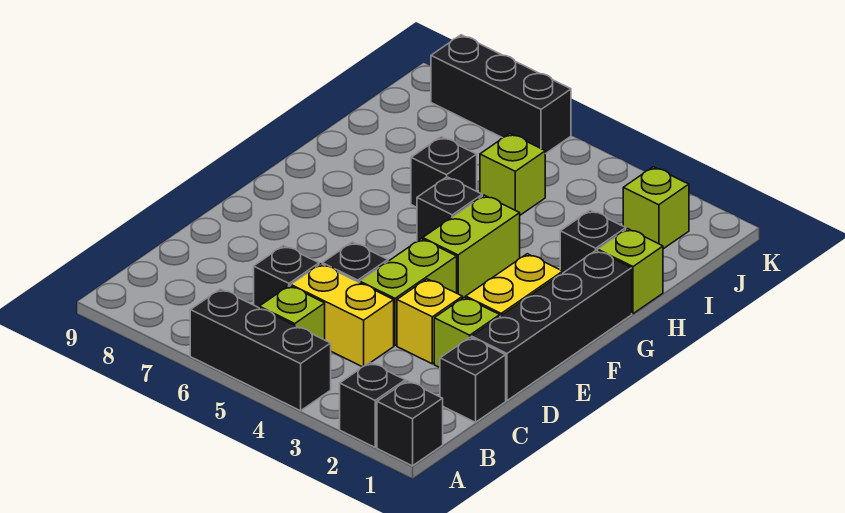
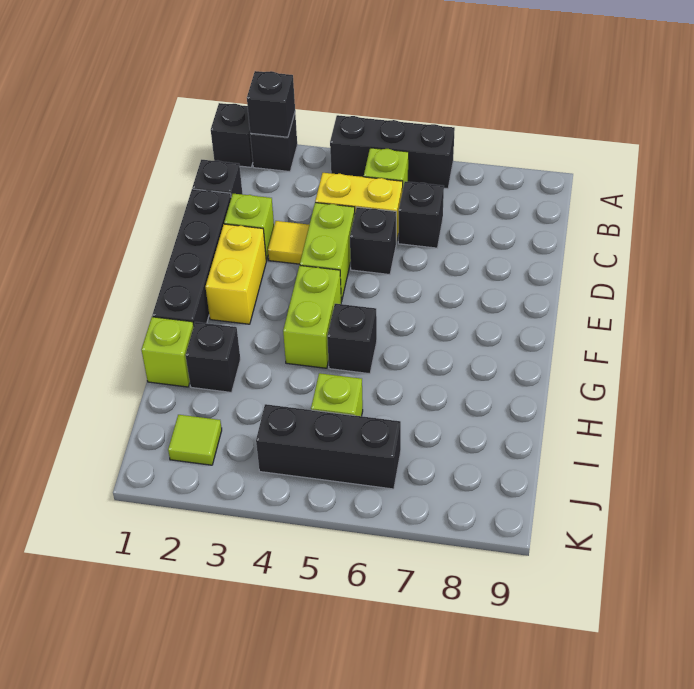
yellow 1x1 brick [397,279,462,364] -> yellow 1x1 tile [268,221,309,264]
black 1x1 brick [411,137,477,207] -> black 1x1 brick moved to [247,71,295,137]
lime 1x1 brick [623,167,689,249] -> lime 1x1 tile [168,415,222,465]
black 1x3 brick [431,35,571,154] -> black 1x3 brick moved to [256,404,401,489]

